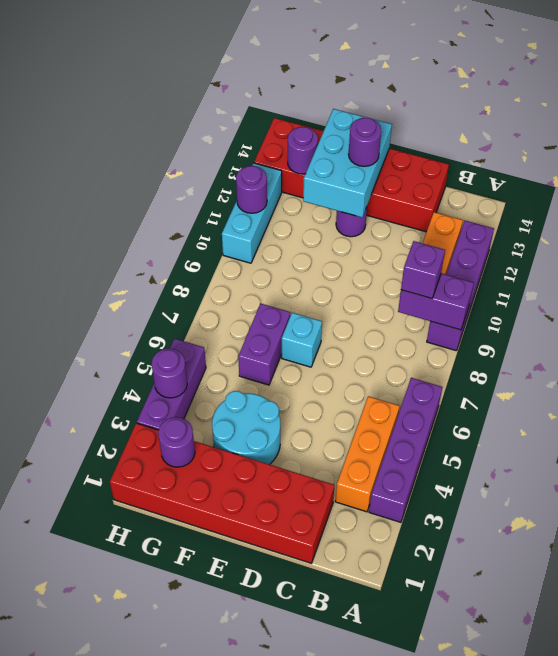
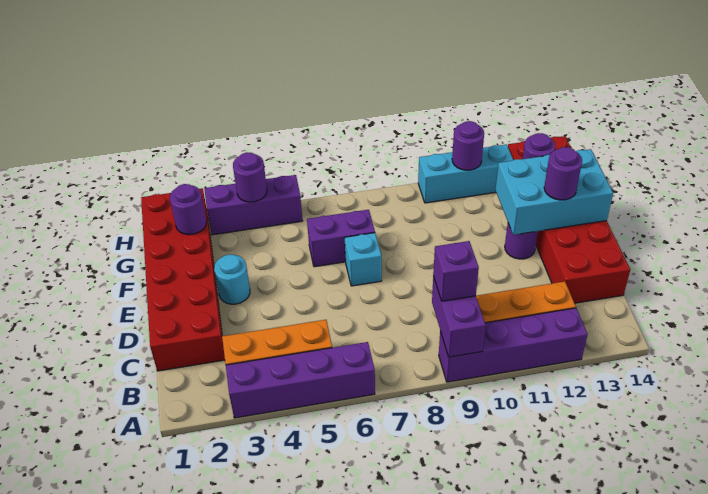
cyan 2x2 round brick [212,391,280,464] -> cyan 1x1 round brick [214,255,250,304]

